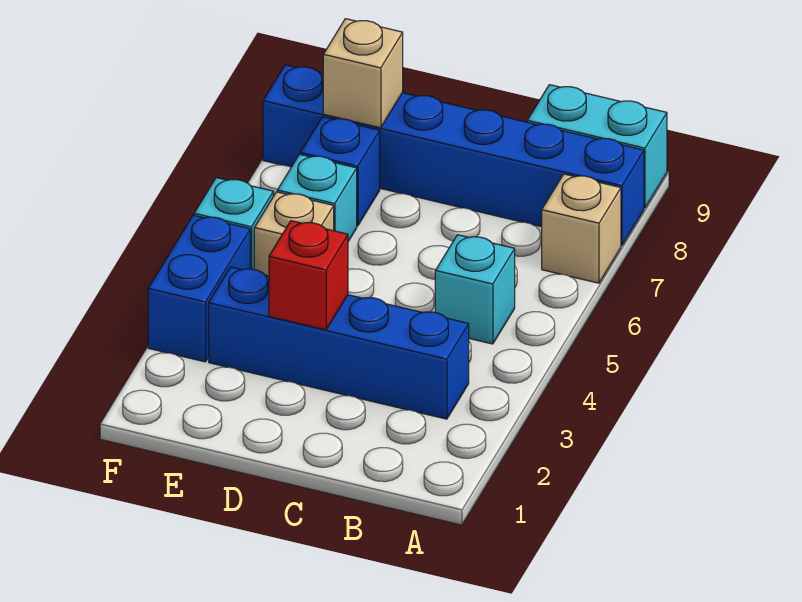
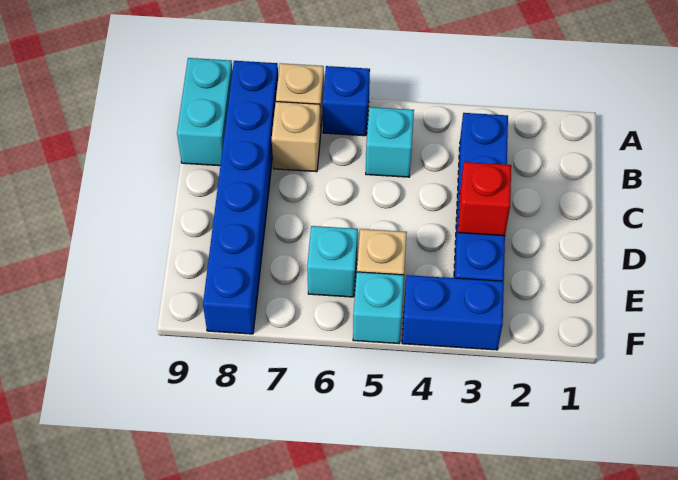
blue 1x1 brick [300,117,380,226] -> blue 1x1 brick moved to [323,66,370,136]
tan 1x1 brick [323,19,403,128] -> tan 1x1 brick moved to [272,102,321,172]

